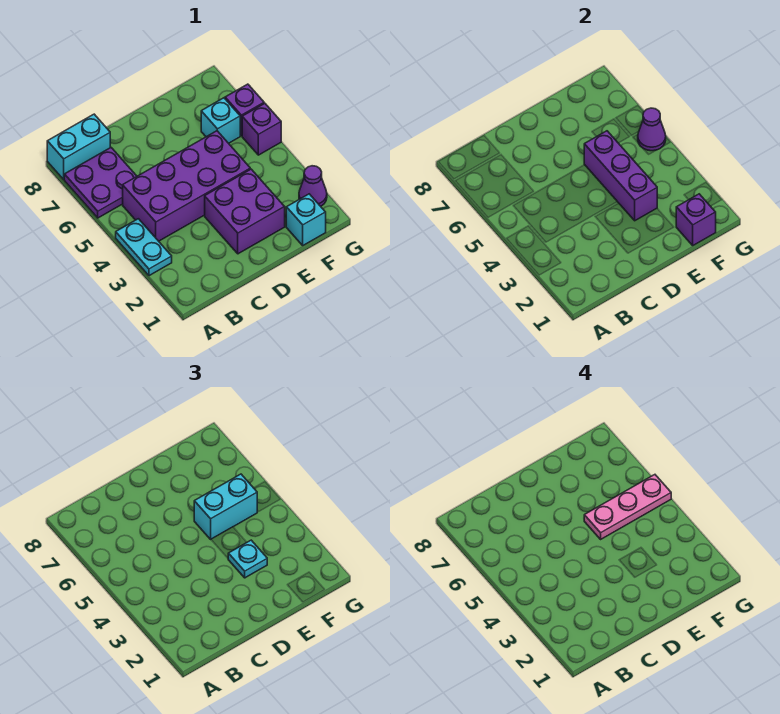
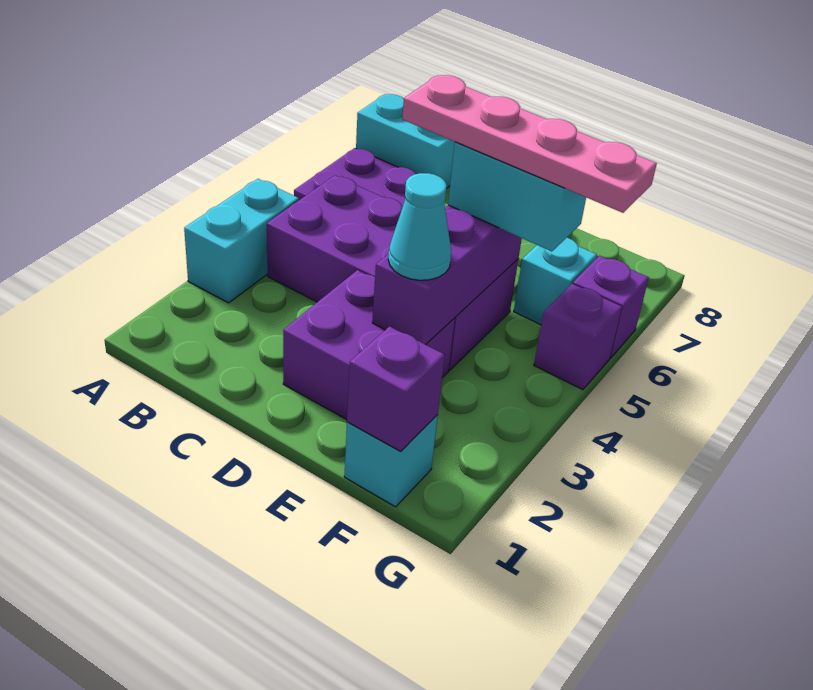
cyan 1x2 plate [116,219,172,276] -> cyan 1x2 brick [184,179,299,303]
cyan 1x1 plate [228,540,267,578] -> cyan 1x1 cone [388,173,451,280]
pink 1x3 plate [584,475,671,539] -> pink 1x4 plate [402,75,657,213]
purple 1x1 cone [299,166,327,206] -> none
purple 1x1 cone [638,108,666,151] -> none

